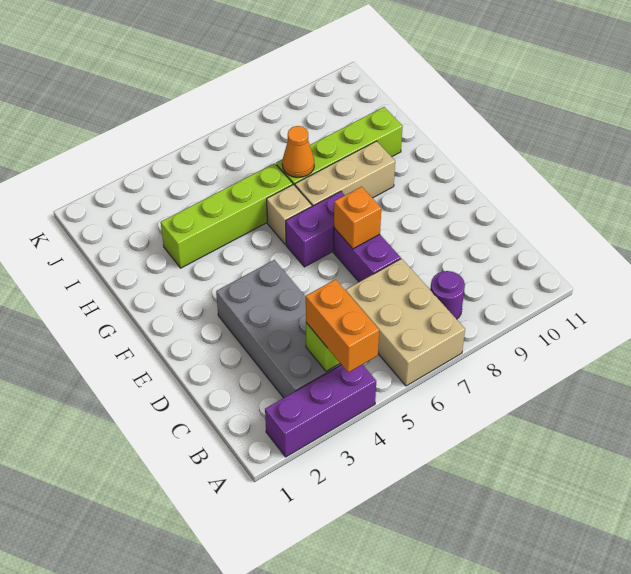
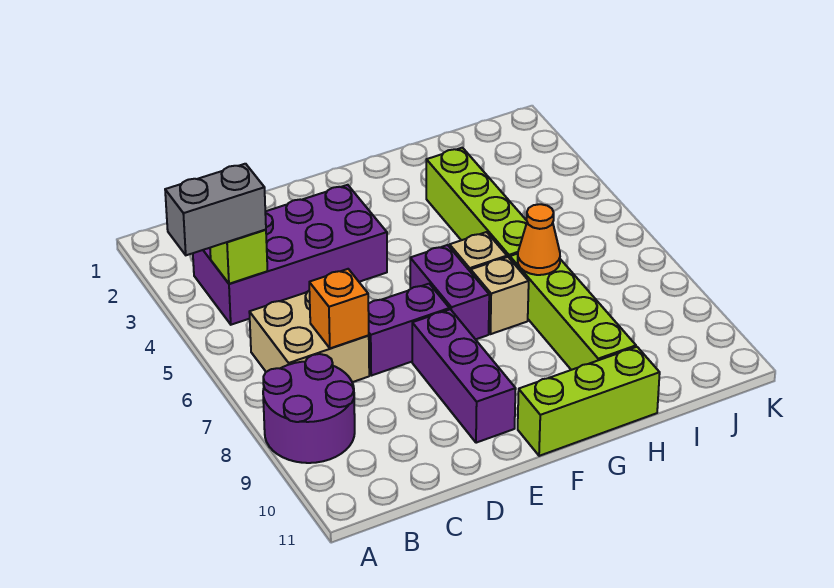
purple 1x3 brick [265,364,376,457] -> purple 1x3 brick moved to [412,309,516,443]
orange 1x2 brick [306,279,379,372] -> grey 1x2 brick [165,164,266,255]
tan 2x3 brick [346,259,465,386] -> tan 2x2 brick [249,291,369,382]
grey 2x4 brick [216,260,341,398] -> purple 2x4 brick [193,185,387,325]
purple 1x1 round brick [430,271,465,319] -> purple 2x2 round brick [263,354,355,463]
orange 1x1 brick [334,187,381,249] -> orange 1x1 brick moved to [309,269,369,348]
none -> lime 1x3 brick [518,347,660,456]
tan 1x3 brick [295,141,395,206] -> tan 1x1 brick [471,257,529,334]

